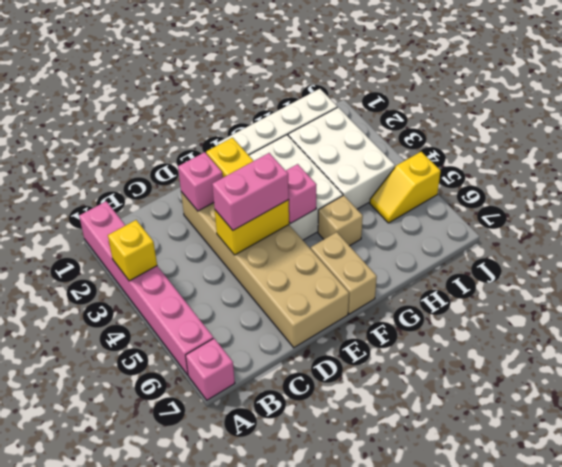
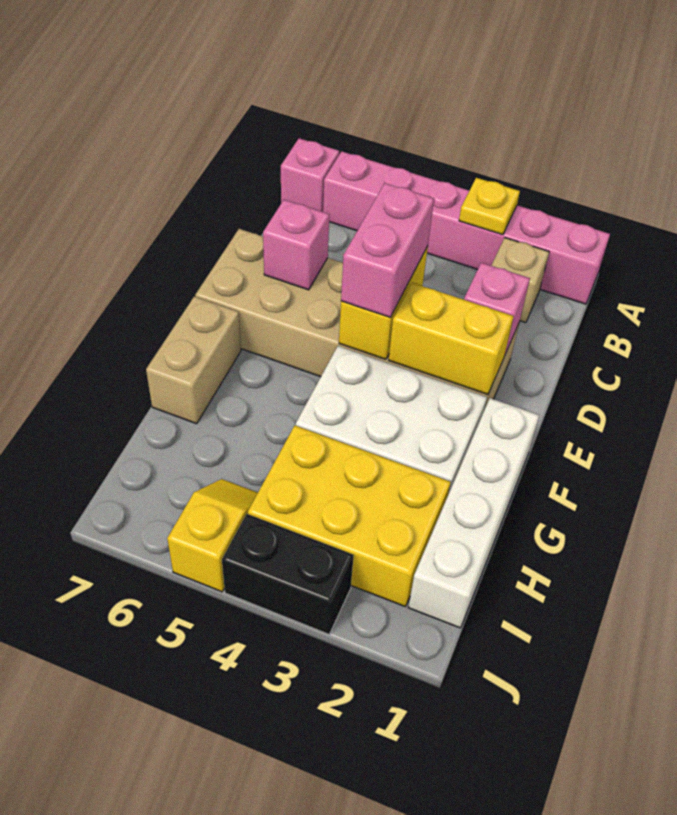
yellow 1x1 brick [108,220,157,281] -> yellow 1x1 plate [459,178,520,235]
pink 1x1 brick [286,164,317,224] -> pink 1x1 brick moved to [263,200,329,290]
tan 1x2 brick [311,232,377,314] -> tan 1x2 brick turned to [146,296,241,424]
tan 1x1 brick [318,195,363,246] -> tan 1x1 brick moved to [491,238,549,323]
white 2x3 brick [288,107,395,209] -> yellow 2x3 brick [248,425,451,607]
none -> black 1x2 brick [222,514,354,634]

